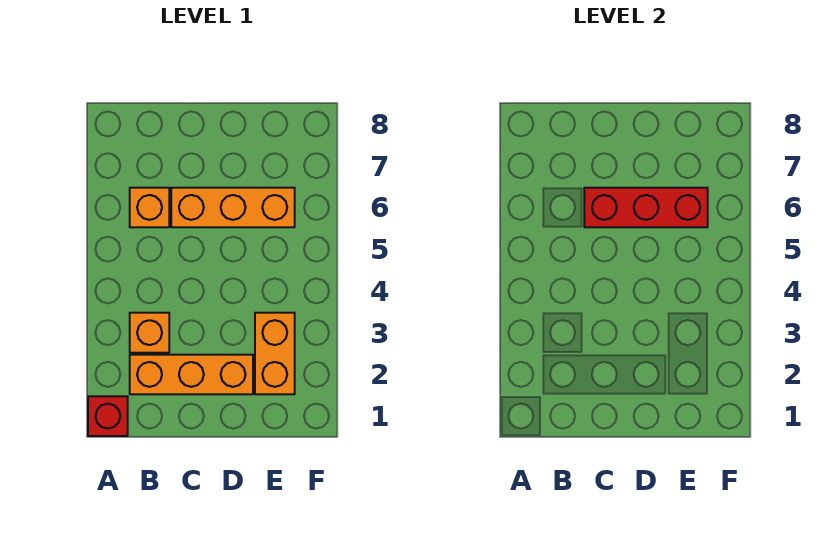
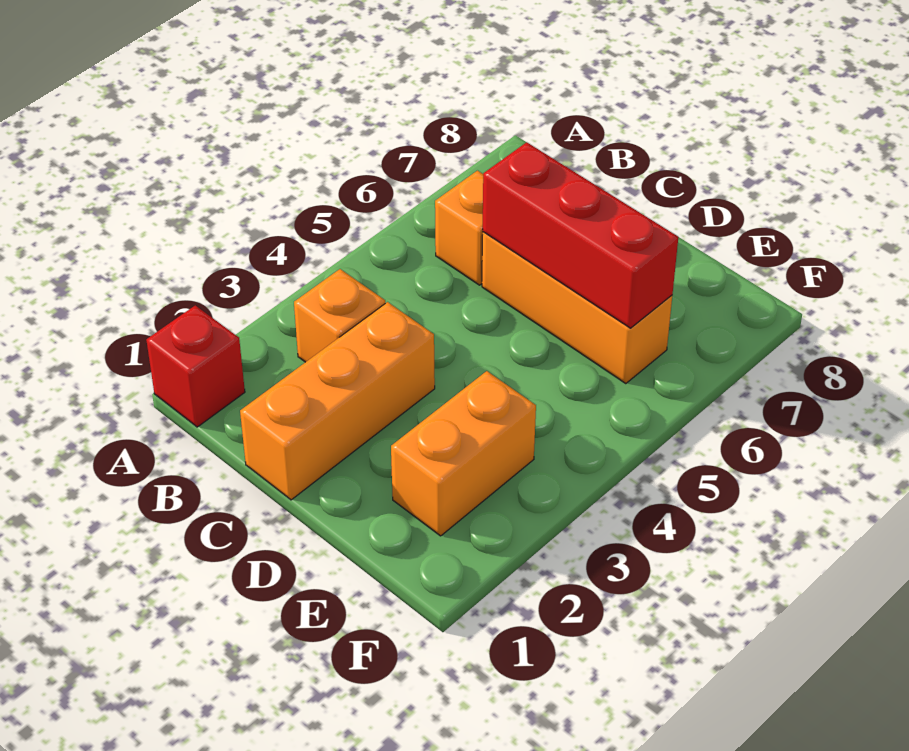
orange 1x3 brick [130,355,253,394] -> orange 1x3 brick turned to [240,302,435,500]

